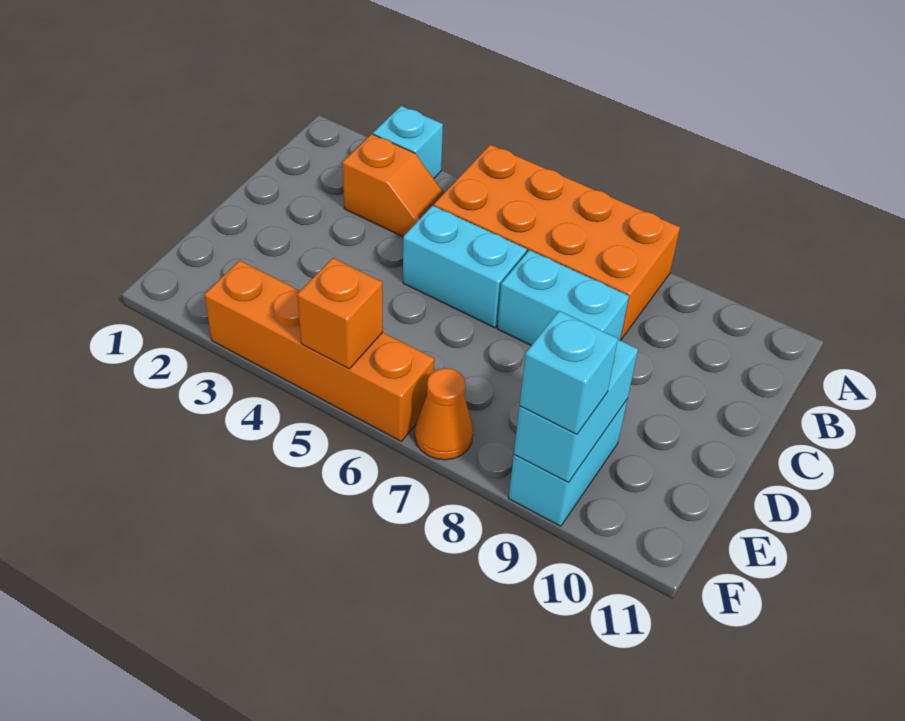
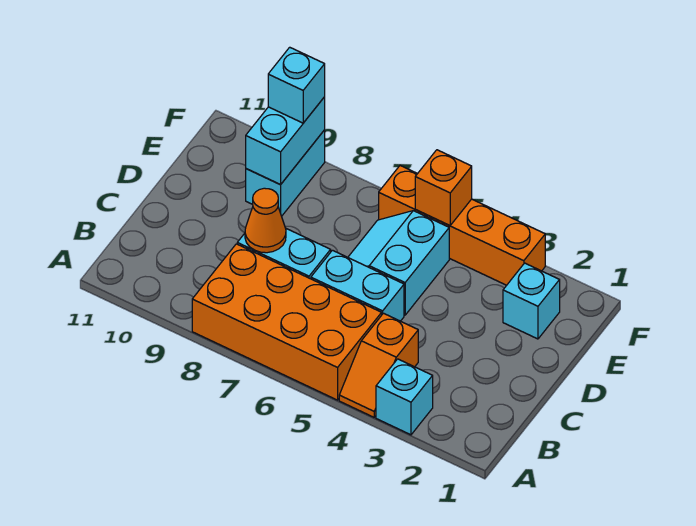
orange 1x2 slope [342,134,444,237] -> orange 1x2 slope turned to [339,313,418,417]
none -> cyan 2x2 slope [348,211,449,315]
none -> cyan 1x1 brick [503,263,560,339]
orange 1x1 cone [415,368,473,460] -> orange 1x1 cone moved to [245,188,286,253]

